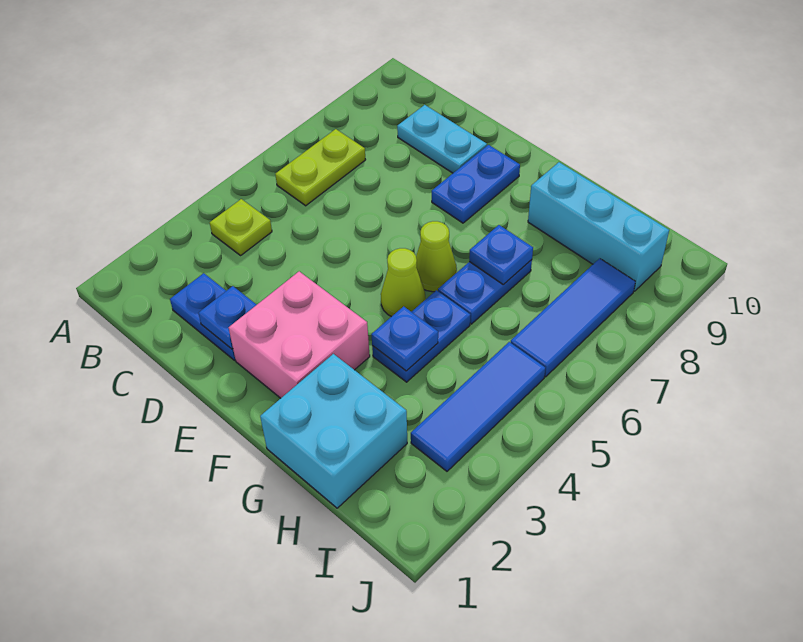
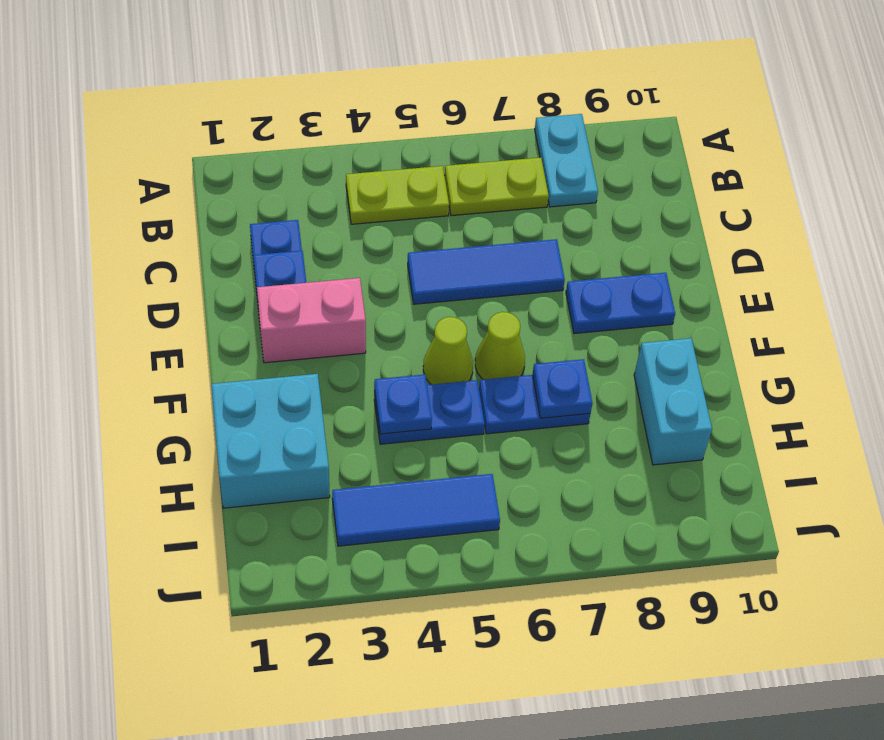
lime 1x1 plate [210,199,272,255] -> lime 1x2 plate [346,166,449,224]
cyan 1x2 plate [397,105,487,173] -> cyan 1x2 plate moved to [535,114,598,207]
pink 2x2 brick [229,271,370,398] -> pink 1x2 brick [257,278,366,363]
cyan 1x3 brick [528,162,669,291] -> cyan 1x2 brick [634,338,712,465]
blue 1x3 tile [511,258,636,377] -> blue 1x3 tile moved to [408,239,565,304]

